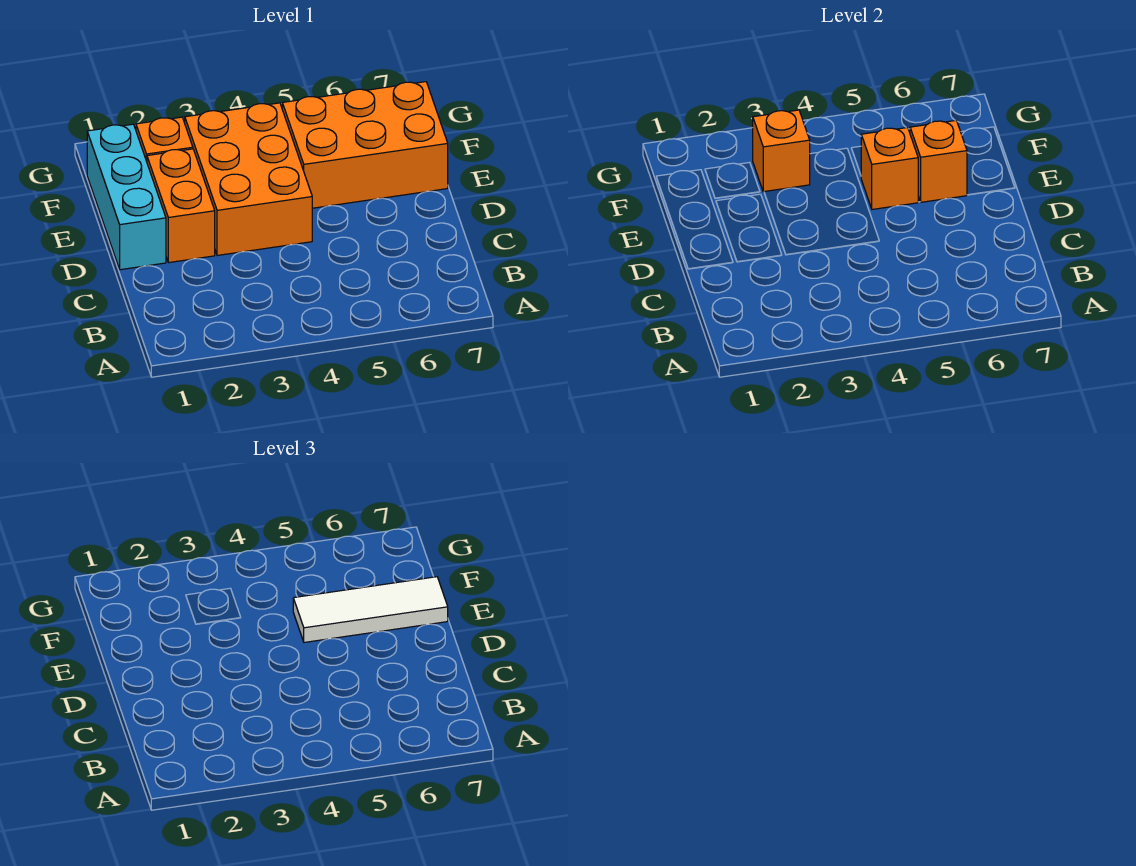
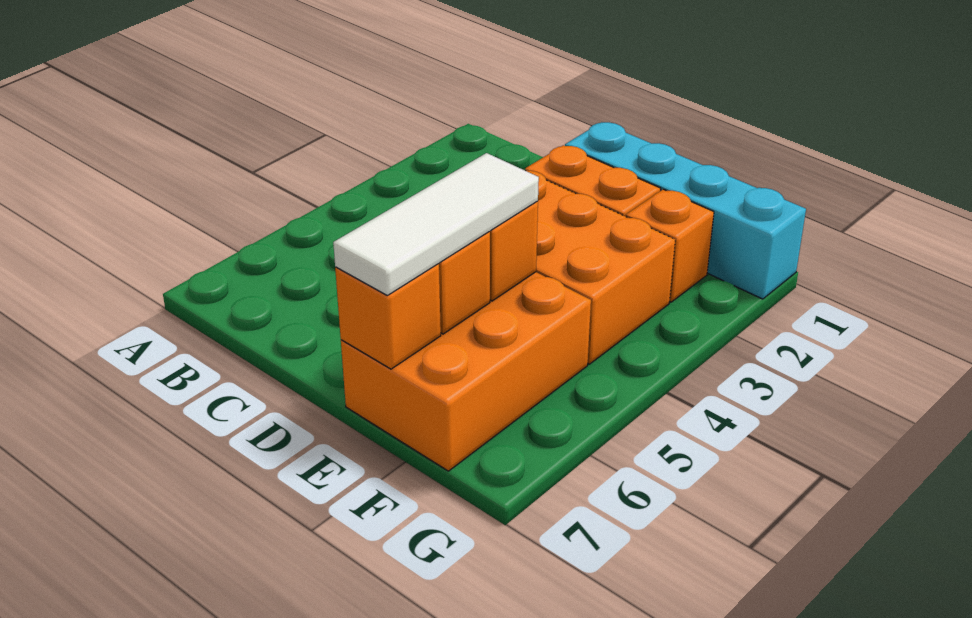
cyan 1x3 brick [87,124,166,270] -> cyan 1x4 brick [565,122,806,299]
orange 1x1 brick [753,110,810,192] -> orange 1x1 brick moved to [335,264,441,369]

